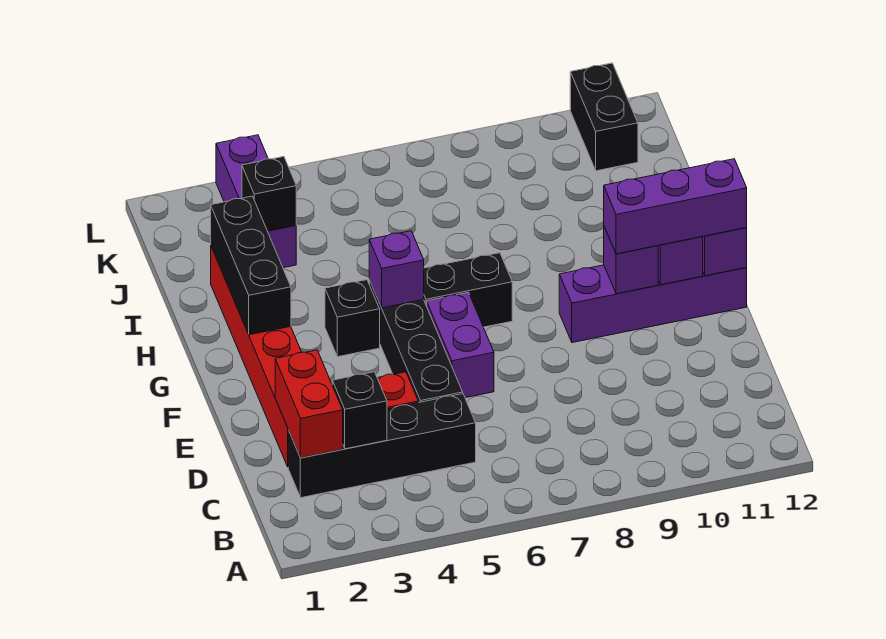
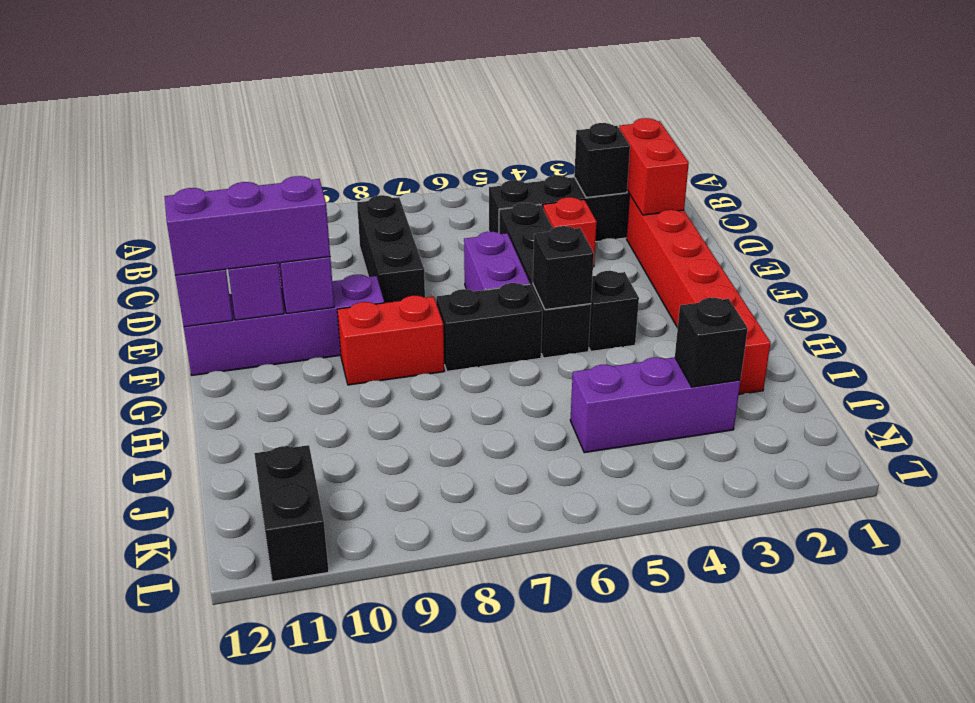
black 1x3 brick [211,196,291,335] -> black 1x3 brick moved to [357,195,425,303]
purple 1x1 brick [369,231,424,308] -> black 1x1 brick [533,226,594,310]
none -> red 1x2 brick [337,296,444,385]
purple 1x3 brick [216,135,296,268] -> purple 1x3 brick turned to [570,357,740,453]

